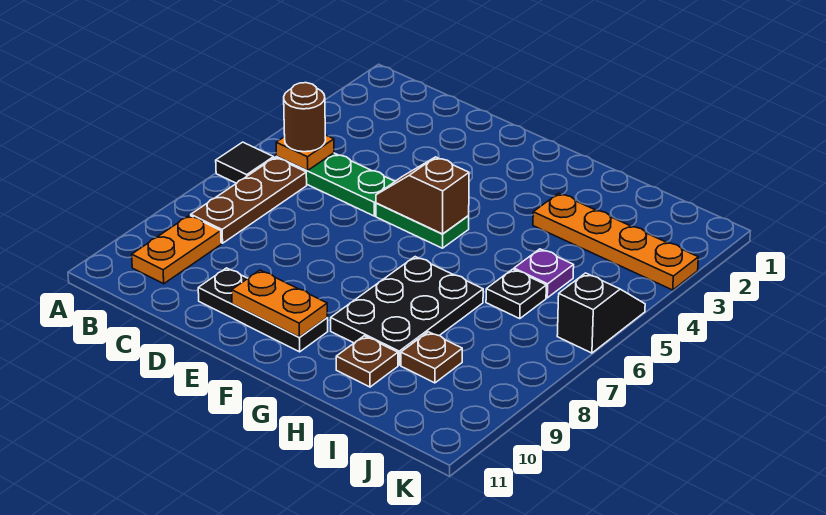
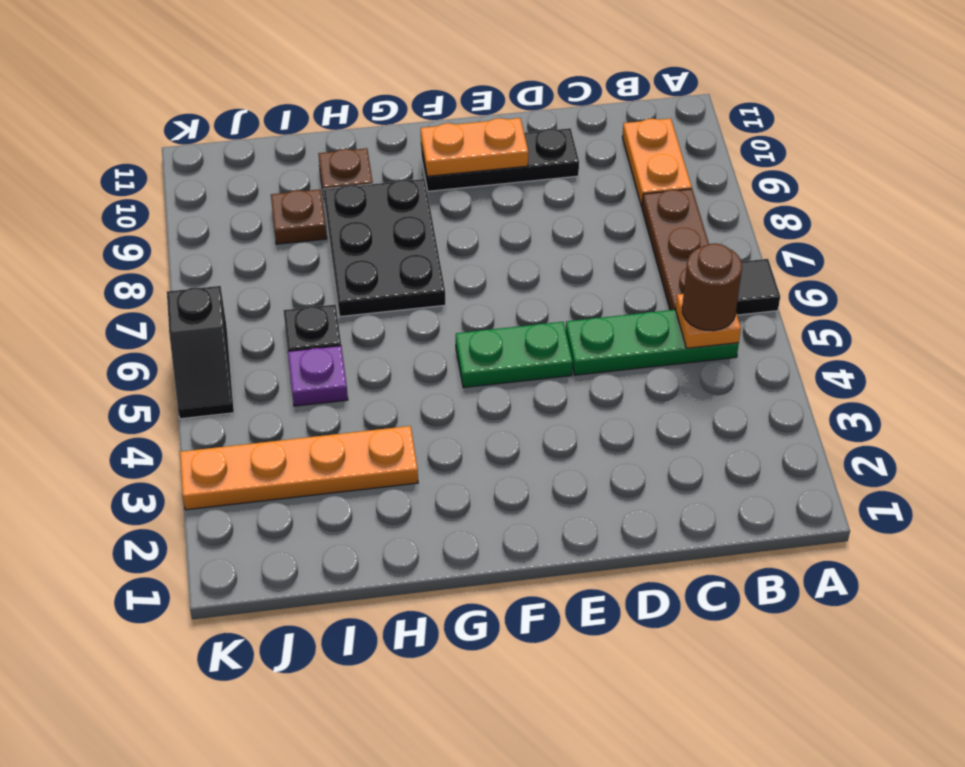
brown 1x2 slope [376,157,469,234] -> none

